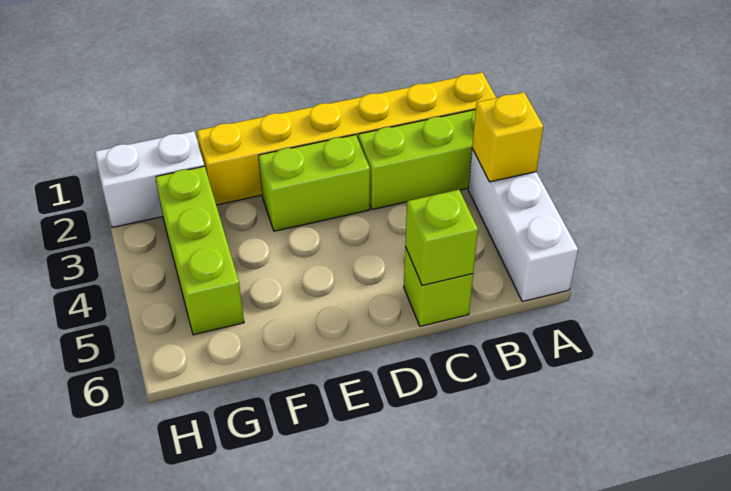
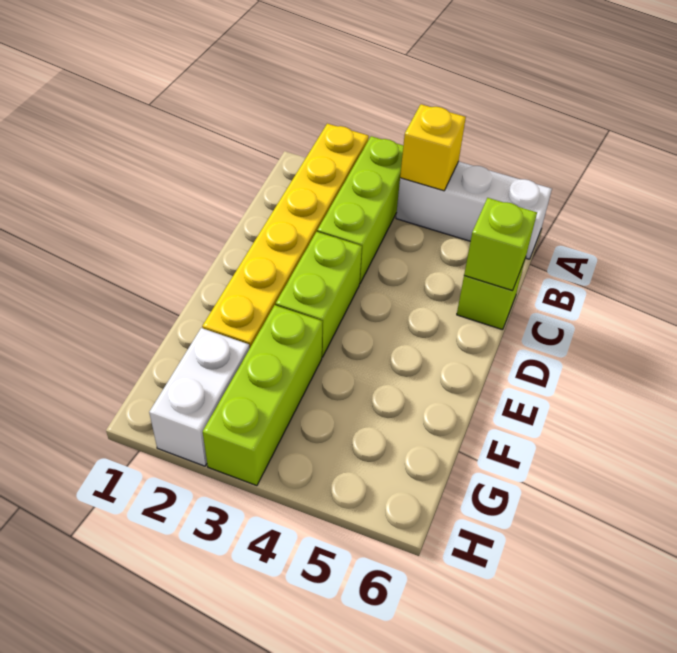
lime 1x3 brick [155,166,244,335] -> lime 1x3 brick turned to [203,305,323,486]

